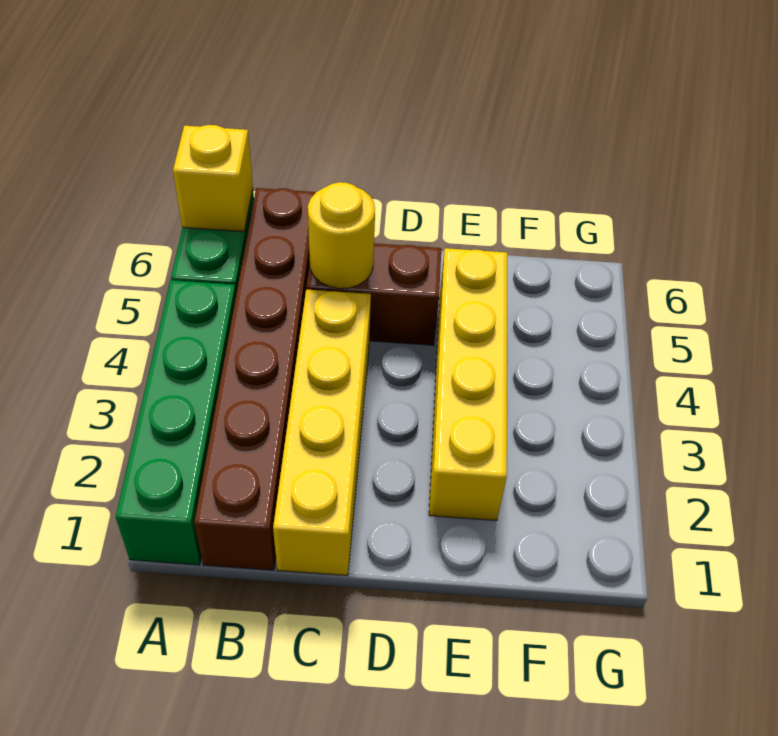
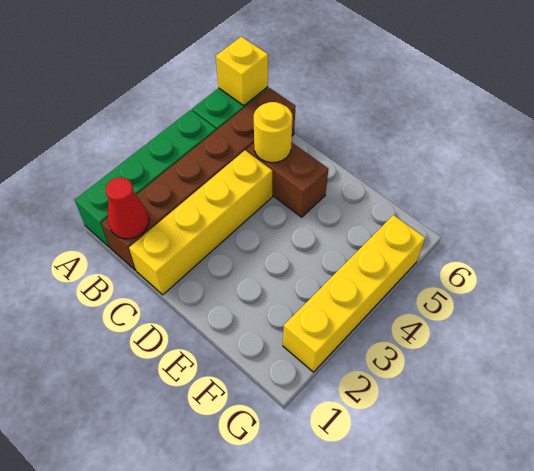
none -> red 1x1 cone [106,177,149,239]
yellow 1x4 brick [429,248,507,521] -> yellow 1x4 brick moved to [283,215,425,372]

